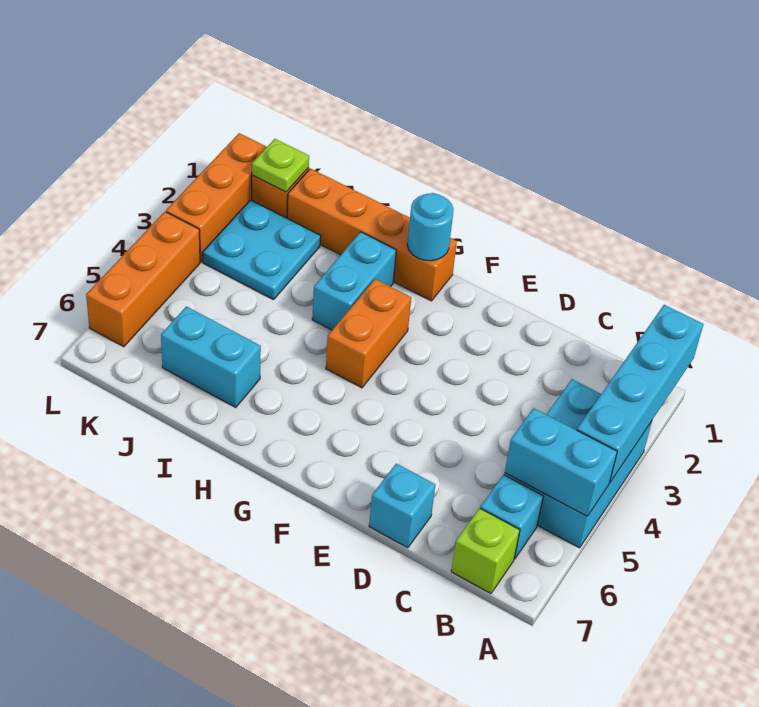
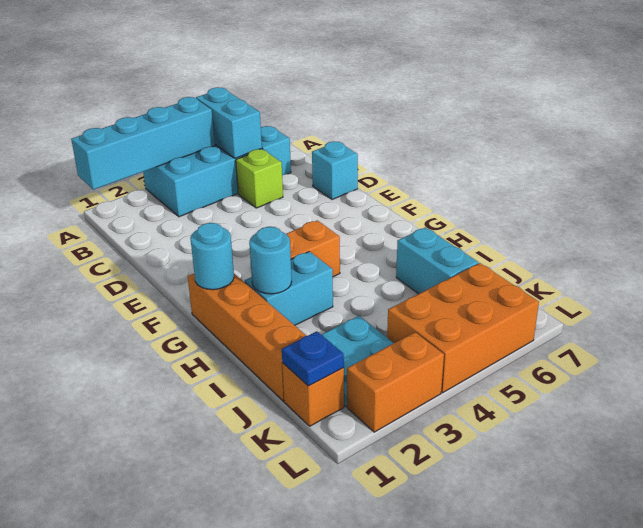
lime 1x1 brick [451,508,520,594] -> lime 1x1 brick moved to [236,149,283,208]
none -> cyan 1x1 round brick [249,227,292,294]
lime 1x1 plate [252,139,309,192] -> blue 1x1 plate [282,331,344,386]
orange 1x3 brick [166,133,267,262] -> orange 1x2 brick [347,332,444,432]
orange 1x3 brick [86,212,200,347] -> orange 2x3 brick [387,263,539,393]

